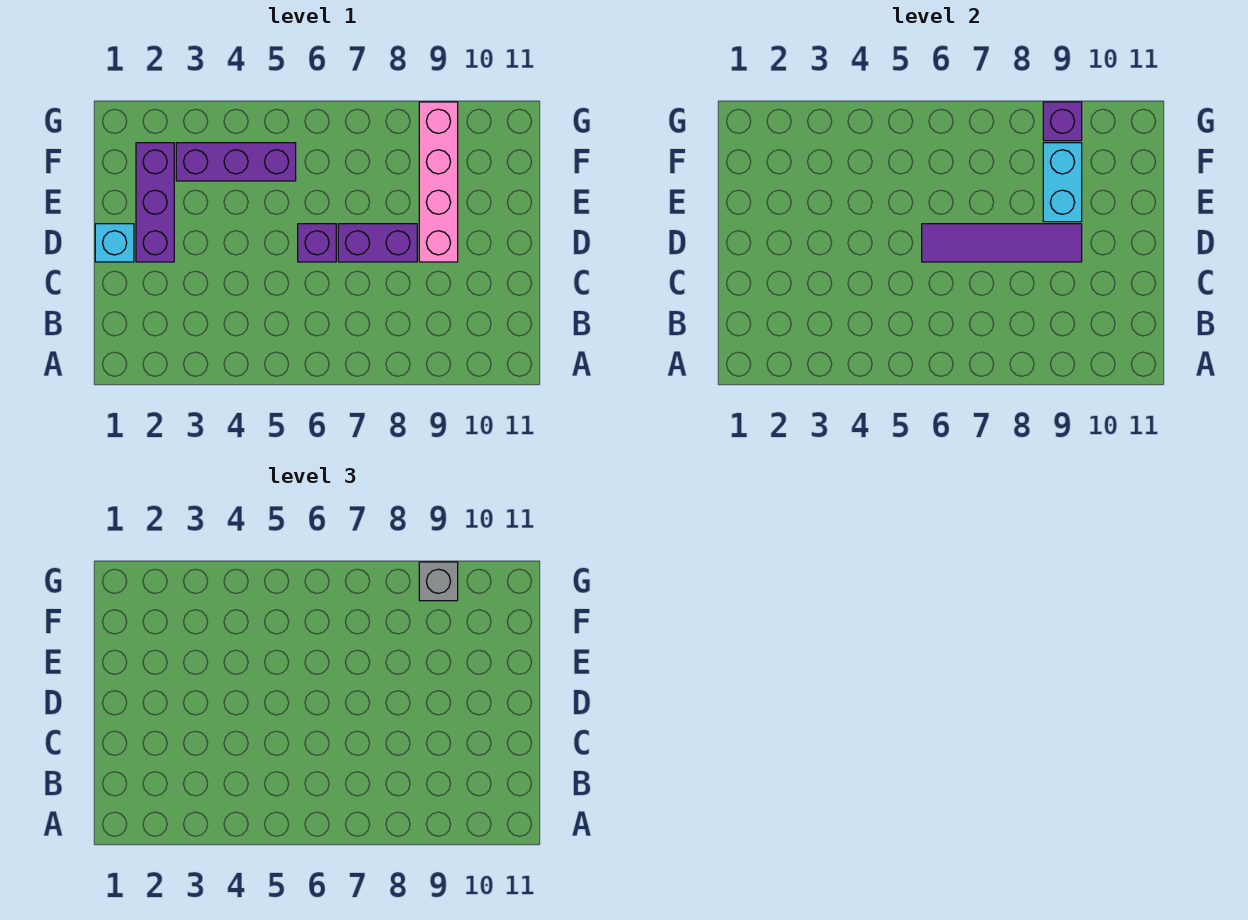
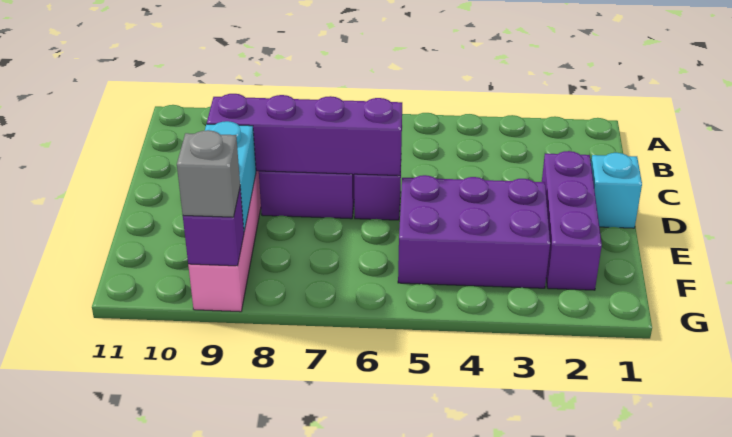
purple 1x4 tile [922,224,1082,262] -> purple 1x4 brick [207,94,402,176]
purple 1x3 brick [176,143,296,181] -> purple 2x3 brick [398,175,550,288]

